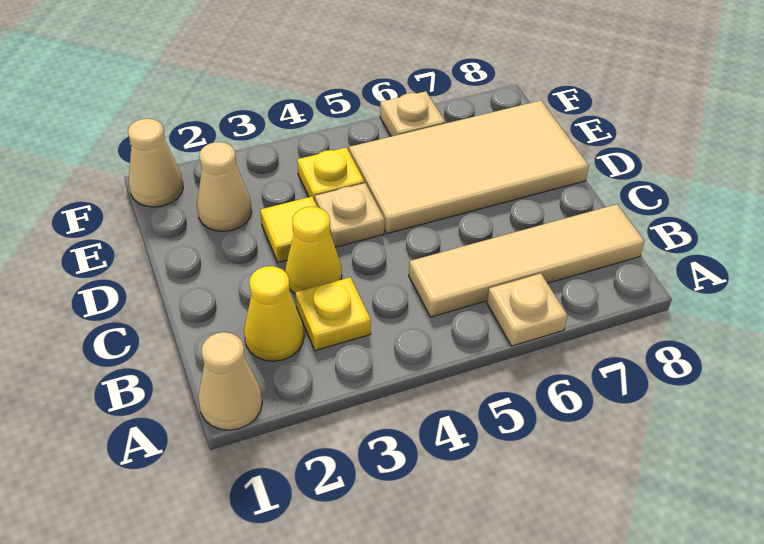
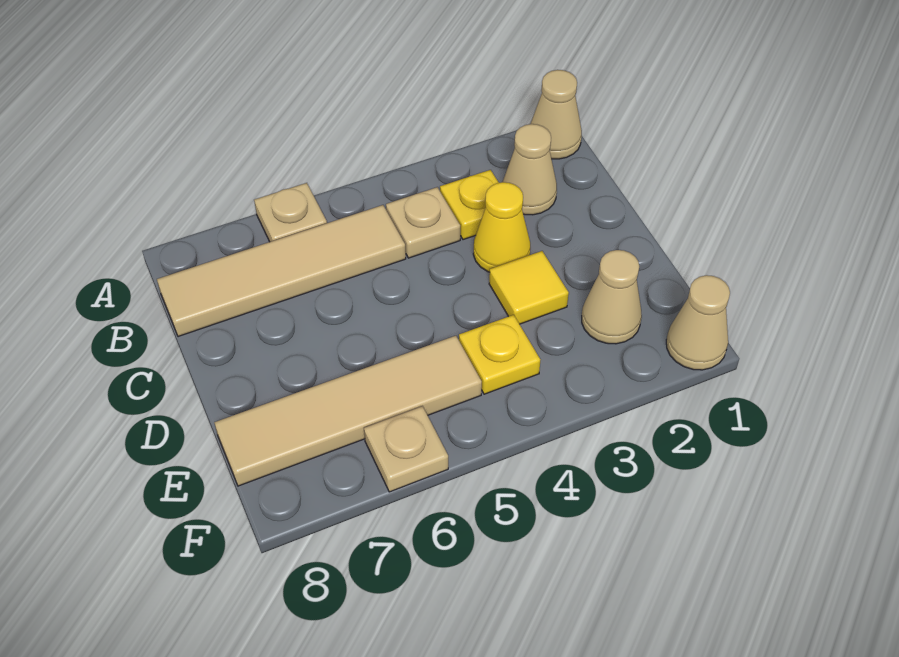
yellow 1x1 cone [244,266,304,361] -> tan 1x1 cone [503,124,557,215]
tan 1x1 plate [315,183,385,247] -> tan 1x1 plate moved to [386,187,460,258]
tan 2x4 tile [349,101,589,234] -> tan 1x4 tile [214,336,482,486]

